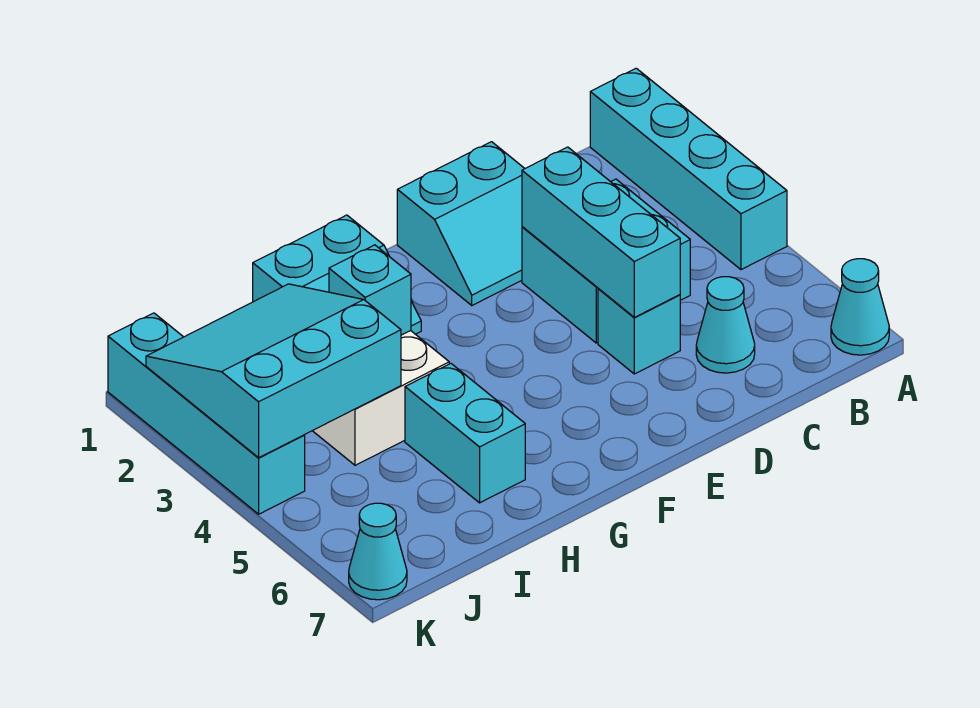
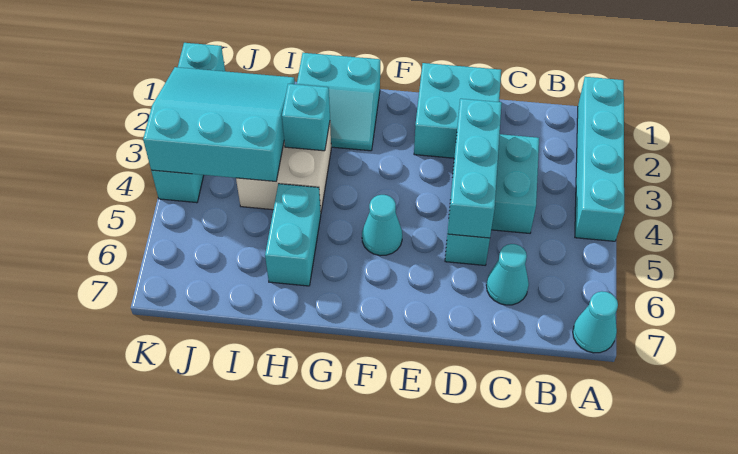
cyan 2x2 slope [397,142,525,305] -> cyan 2x2 brick [414,63,501,158]
cyan 1x1 cone [349,503,407,600] -> cyan 1x1 cone moved to [362,195,402,256]

